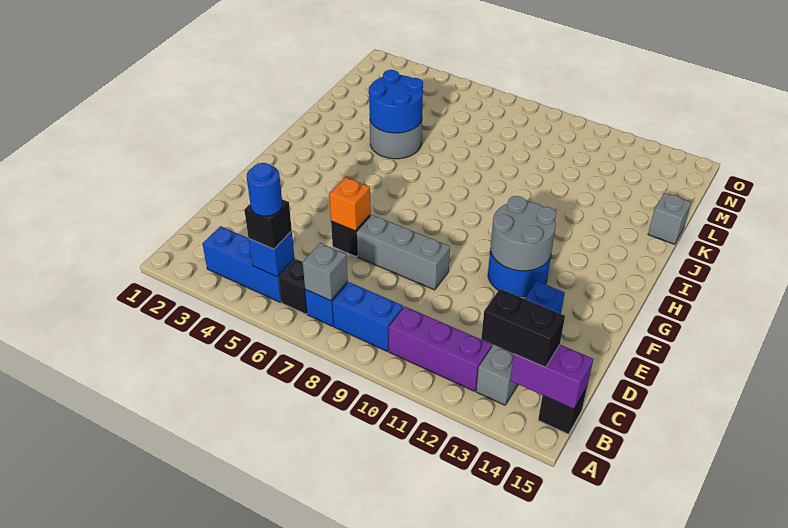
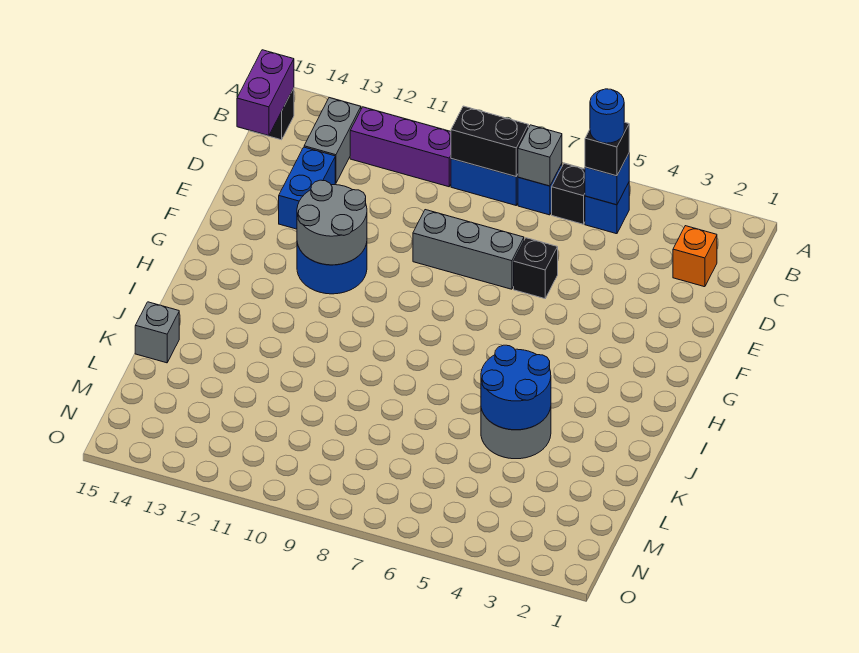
blue 1x3 brick [202,226,295,302] -> blue 1x1 brick [585,183,629,234]
black 1x2 brick [481,289,565,367] -> black 1x2 brick moved to [451,106,529,177]
purple 1x2 brick [510,345,593,409] -> purple 1x2 brick turned to [237,50,294,136]
orange 1x1 brick [329,177,371,231] -> orange 1x1 brick moved to [673,226,717,287]

